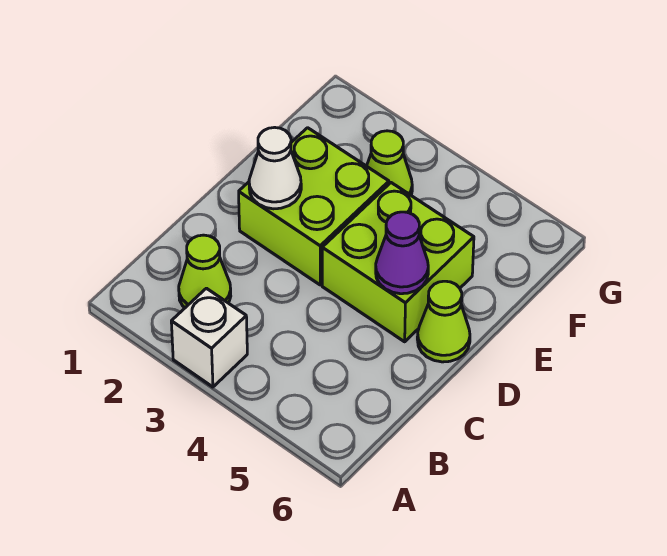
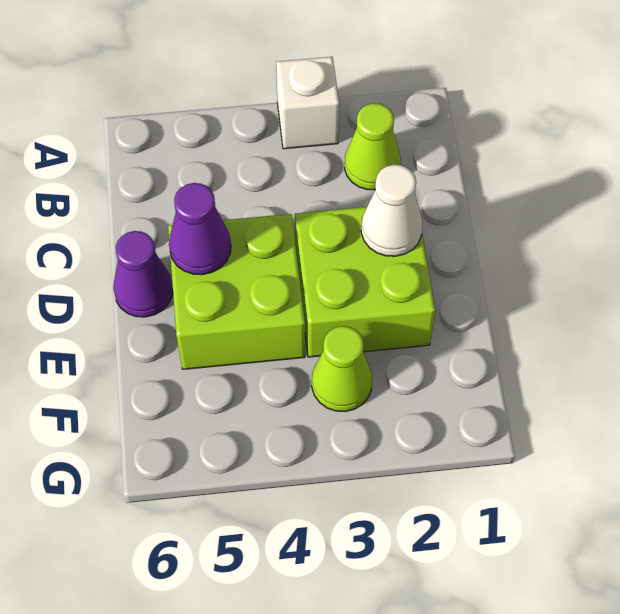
lime 1x1 cone [417,281,470,362] -> purple 1x1 cone [113,231,173,317]

